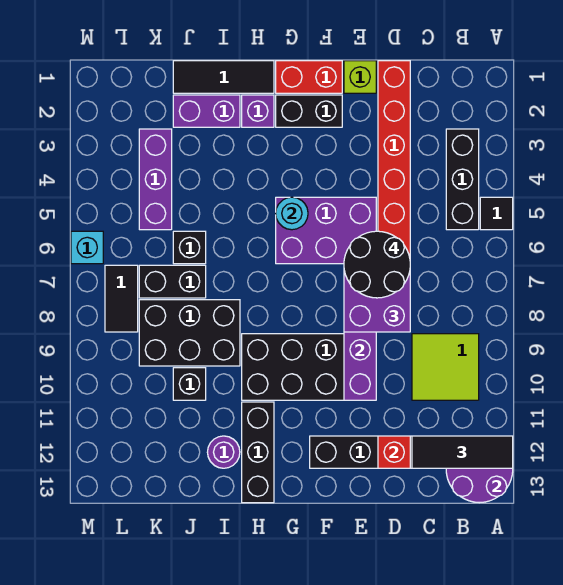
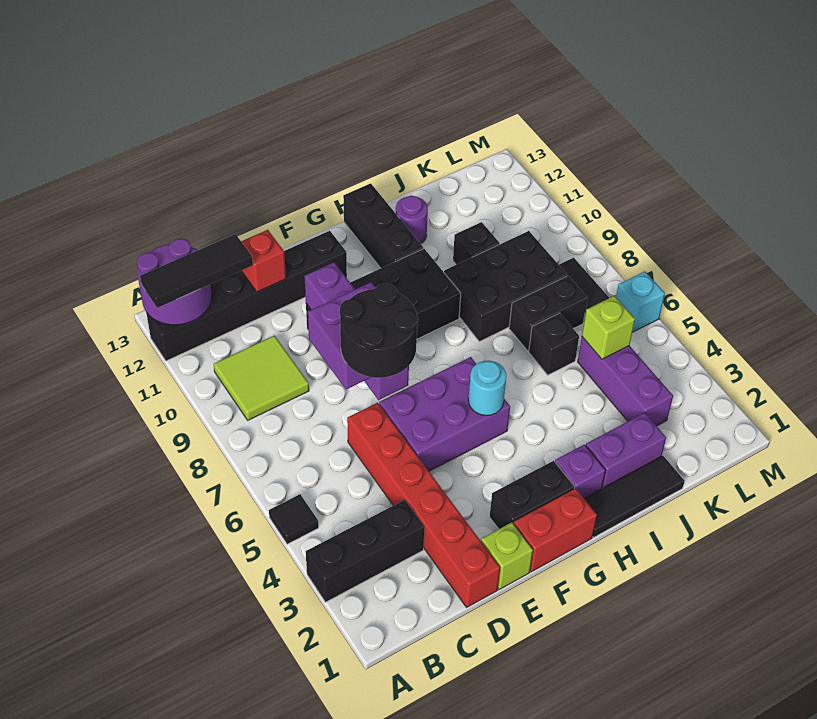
black 1x3 brick [446,129,479,230] -> black 1x3 brick turned to [306,500,424,602]
none -> lime 1x1 brick [582,296,635,359]

